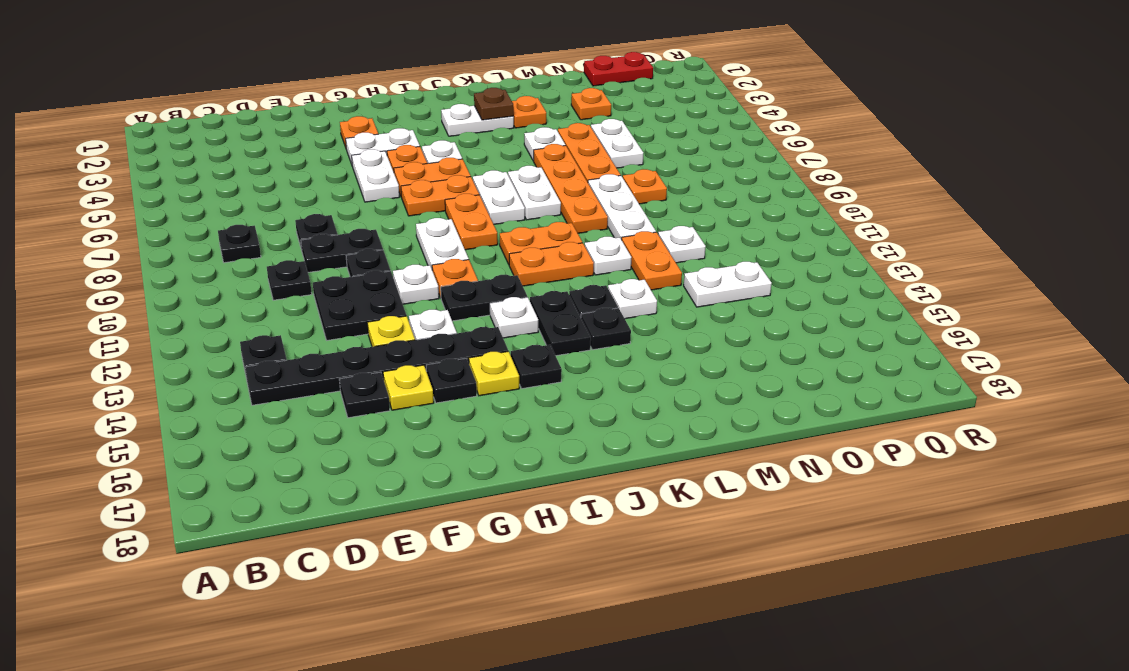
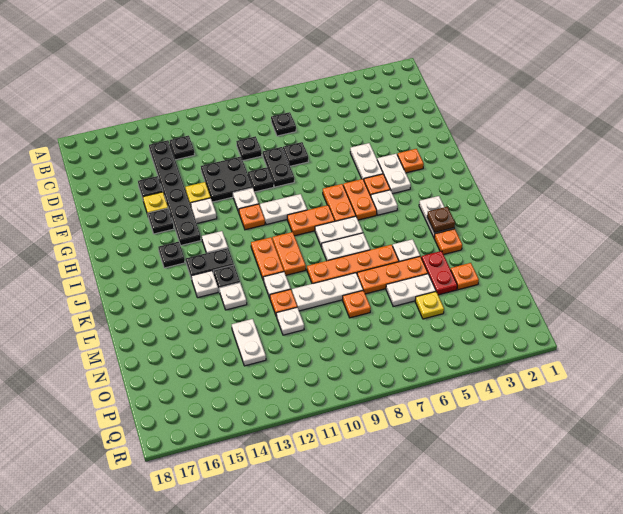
white 1x2 plate [352,149,399,202] -> white 1x2 plate turned to [350,143,383,180]
black 1x2 plate [441,274,527,321] -> none
yellow 1x1 plate [469,351,519,396] -> yellow 1x1 plate moved to [415,292,444,319]
black 1x1 plate [581,308,631,350] -> white 1x1 plate [191,271,218,298]
orange 1x2 plate [622,231,682,290] -> orange 1x1 plate [270,289,297,317]
red 1x2 plate [584,52,653,86] -> red 1x2 plate moved to [421,251,457,295]

